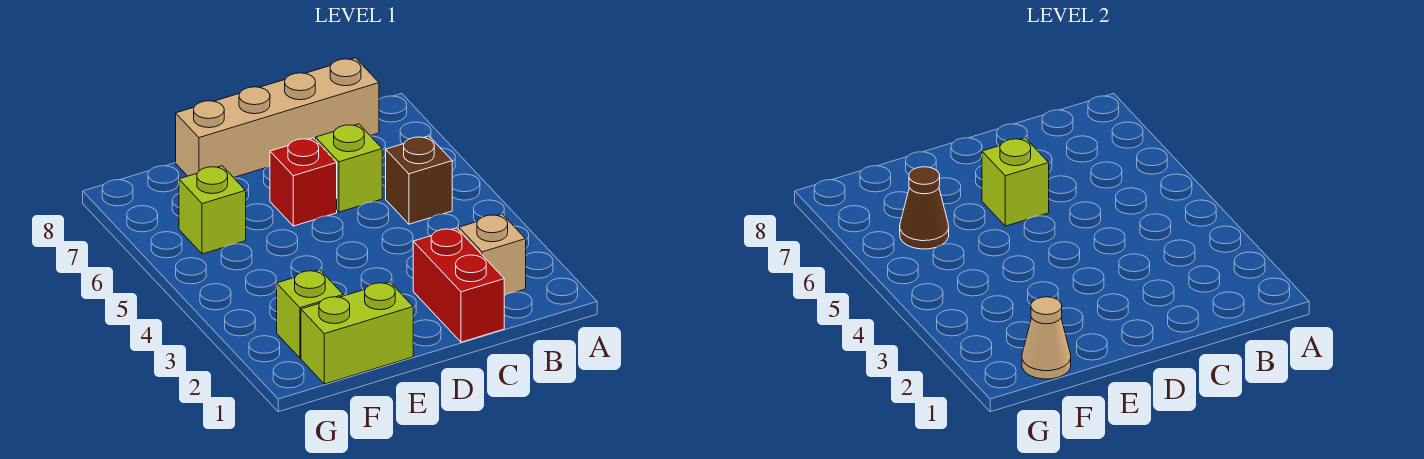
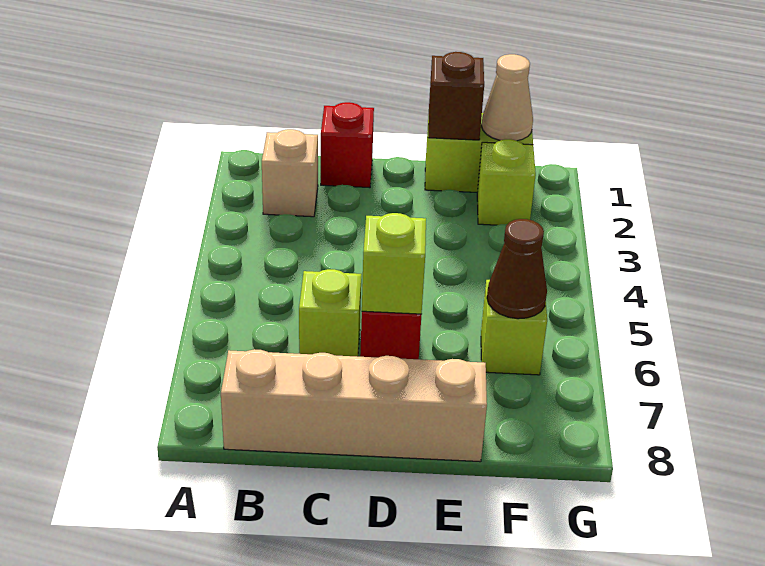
brown 1x1 brick [386,136,452,224] -> brown 1x1 brick moved to [428,52,484,140]
red 1x2 brick [413,228,504,342] -> red 1x1 brick [321,102,374,188]

